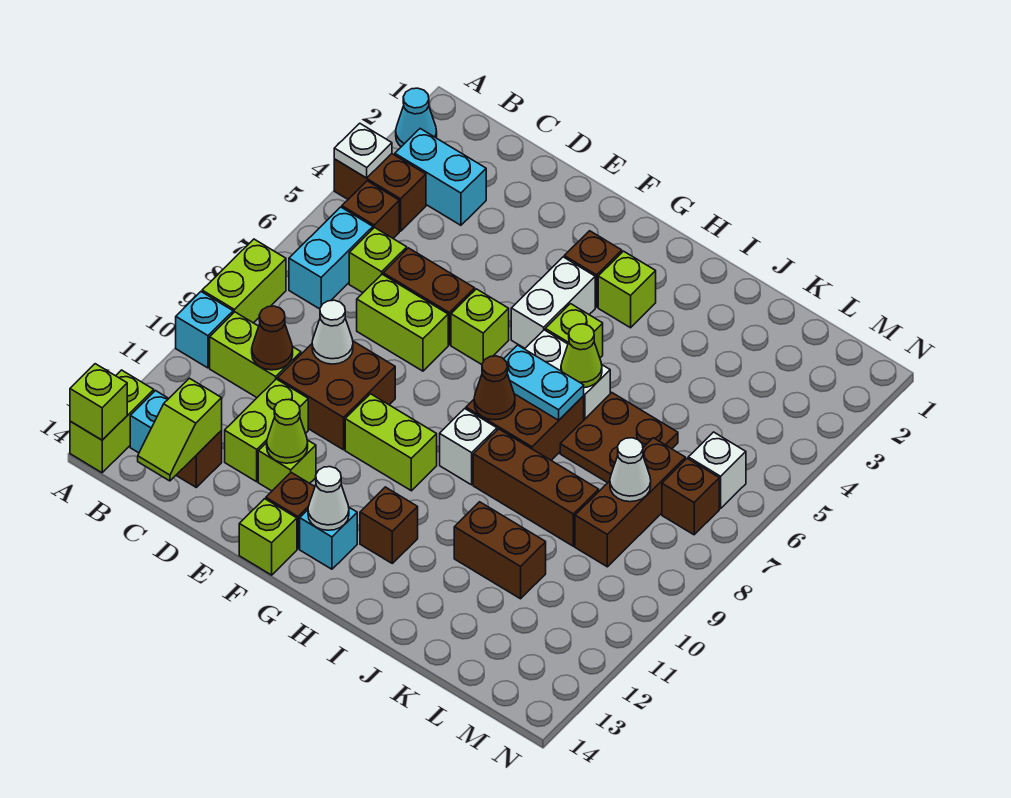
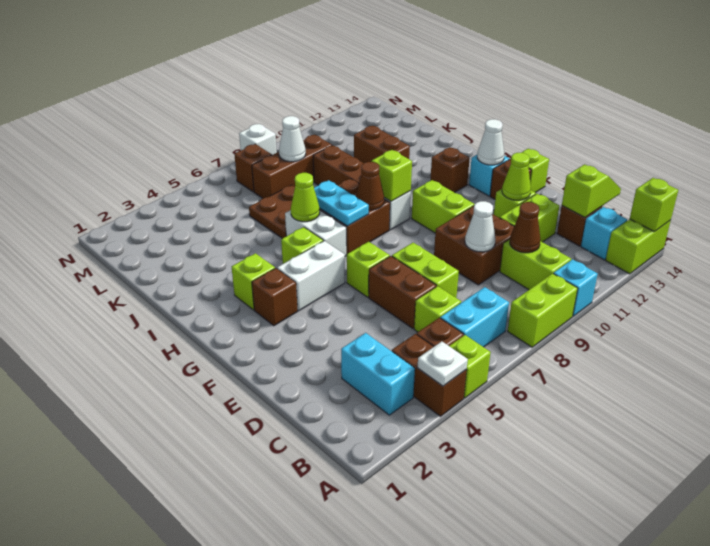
cyan 1x1 cone [396,88,437,147] -> none
none -> lime 1x1 brick [450,335,491,398]
none -> lime 1x1 brick [372,150,412,201]
white 1x1 brick [688,432,746,509] -> white 1x1 brick moved to [239,124,277,155]

